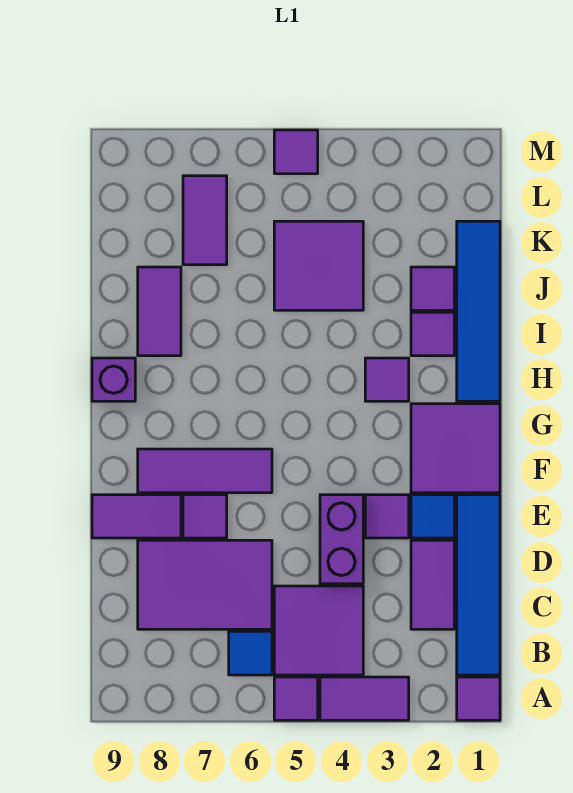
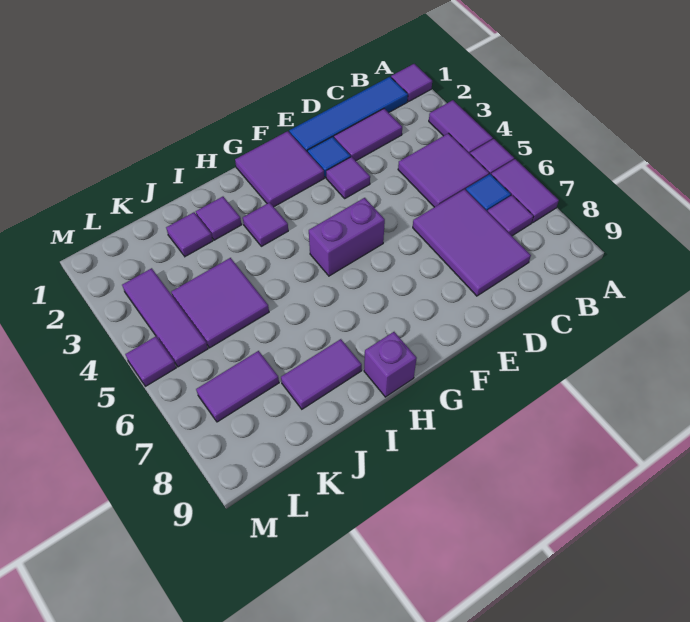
purple 1x2 brick [320,495,363,584] -> purple 1x2 brick moved to [309,198,385,276]
purple 1x1 tile [183,495,227,538] -> purple 1x1 tile moved to [487,195,534,236]
purple 1x2 tile [92,495,181,538] -> purple 1x2 tile moved to [491,159,559,223]
purple 1x3 tile [138,449,272,493] -> purple 1x3 tile moved to [122,268,208,367]
blue 1x4 tile [457,221,500,401] -> none

